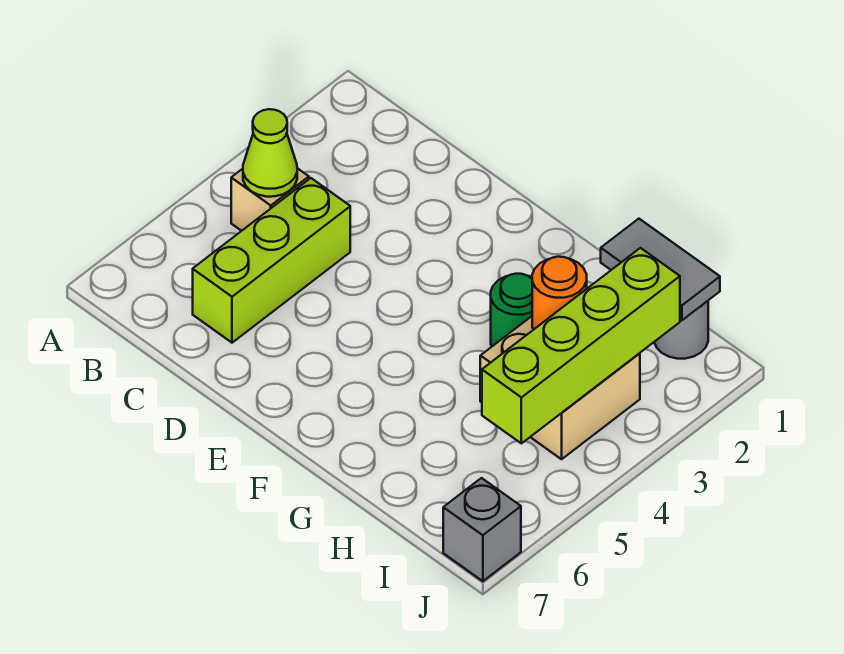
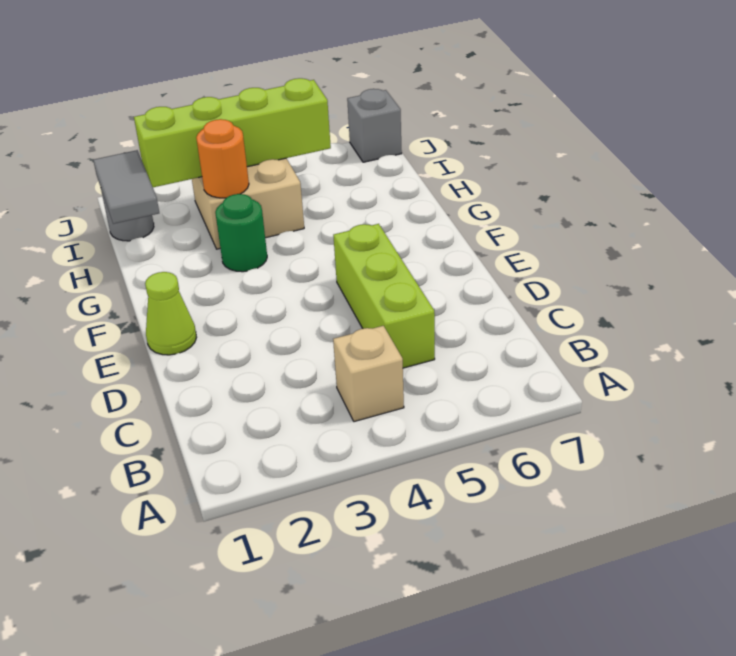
lime 1x1 cone [243,109,297,197] -> lime 1x1 cone moved to [145,272,197,355]
lime 1x3 brick [193,178,350,343] -> lime 1x3 brick turned to [333,224,435,368]

